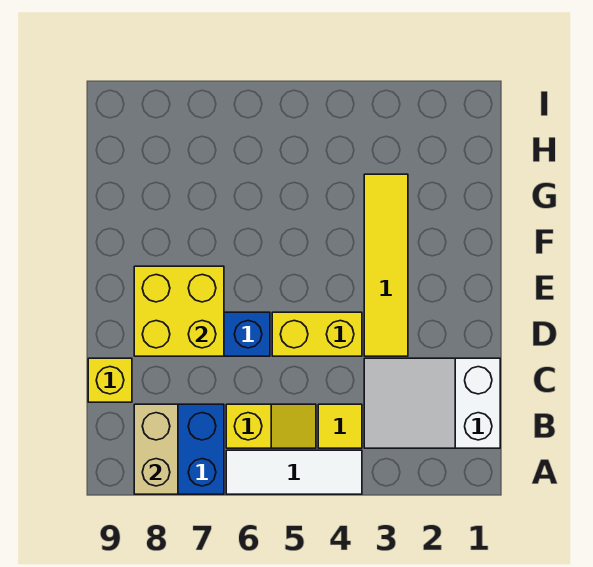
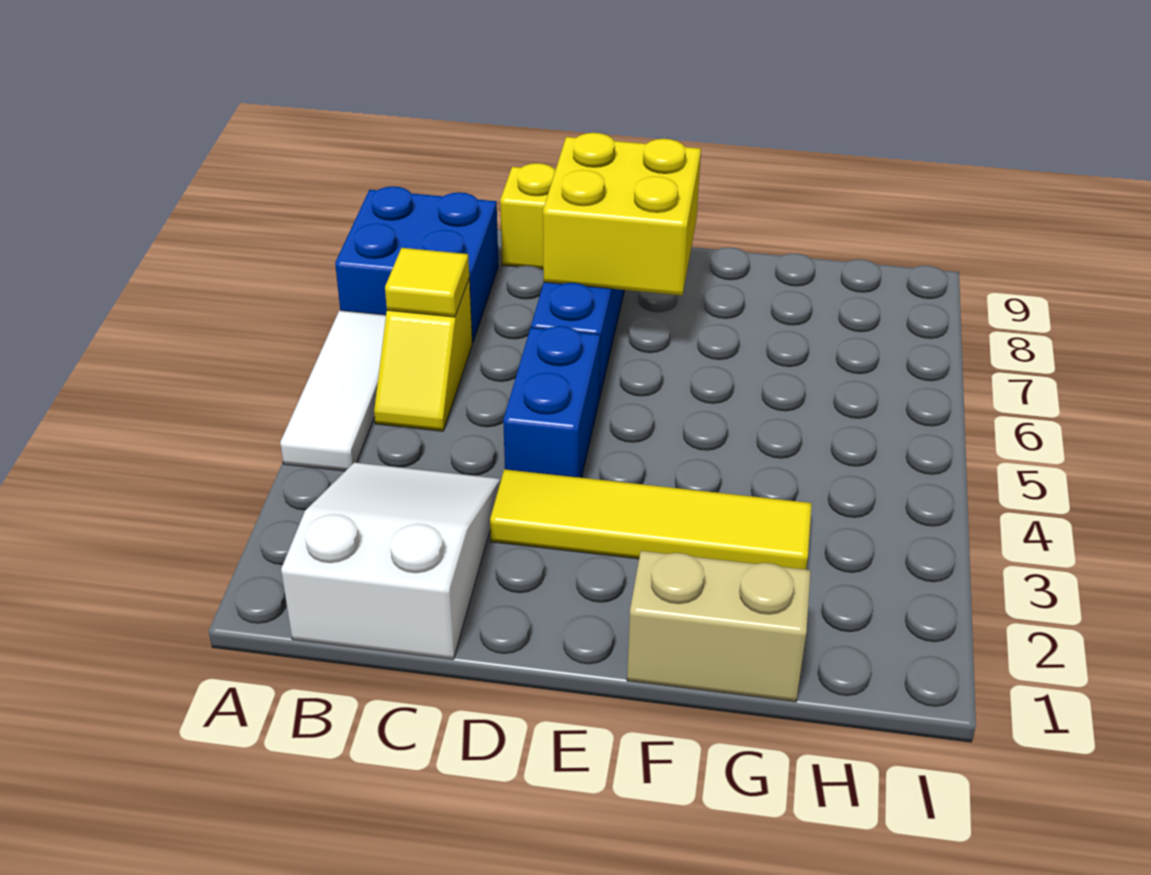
tan 1x2 brick [134,404,178,494] -> tan 1x2 brick moved to [627,551,811,702]
yellow 1x1 tile [318,404,362,448] -> yellow 1x1 tile moved to [385,248,469,317]
yellow 1x2 brick [272,312,362,356] -> blue 1x2 brick [503,326,600,478]

